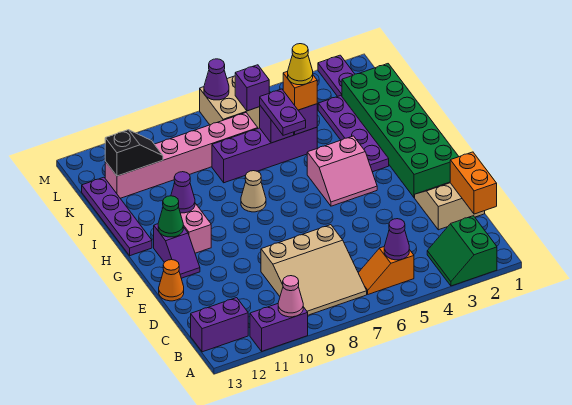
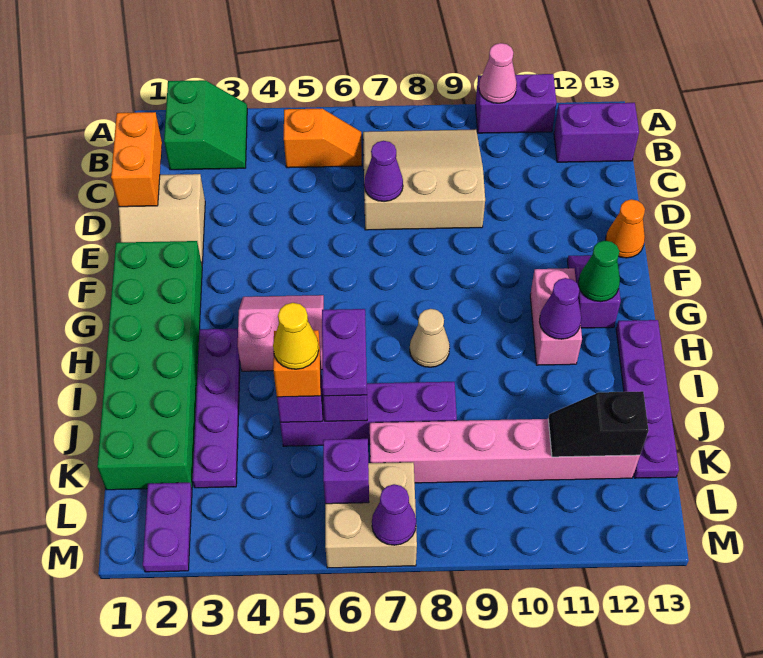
purple 1x1 cone [384,219,409,260] -> purple 1x1 cone moved to [364,141,403,202]

